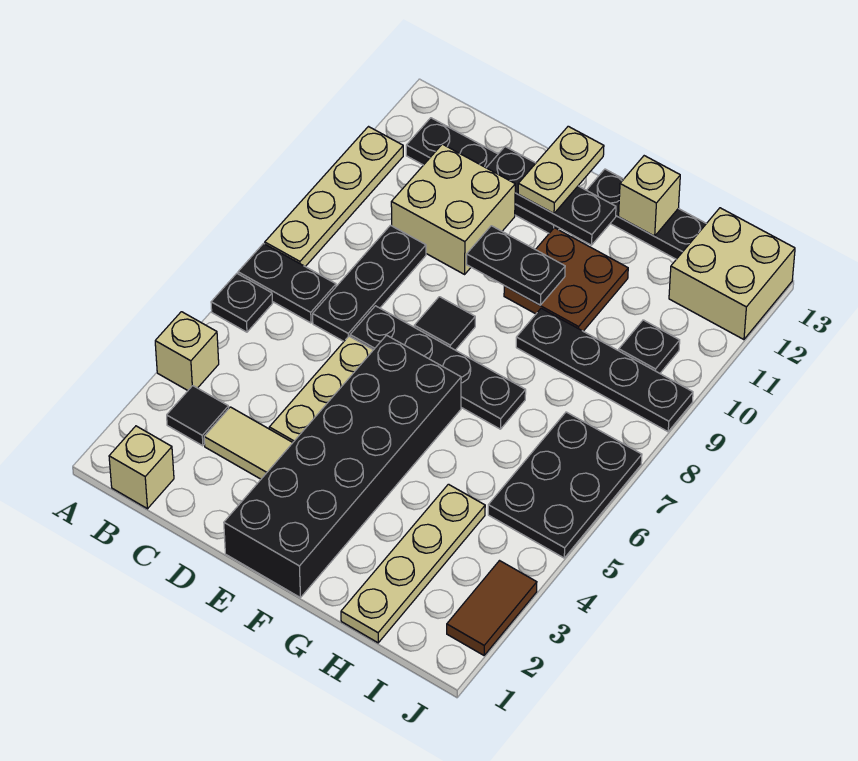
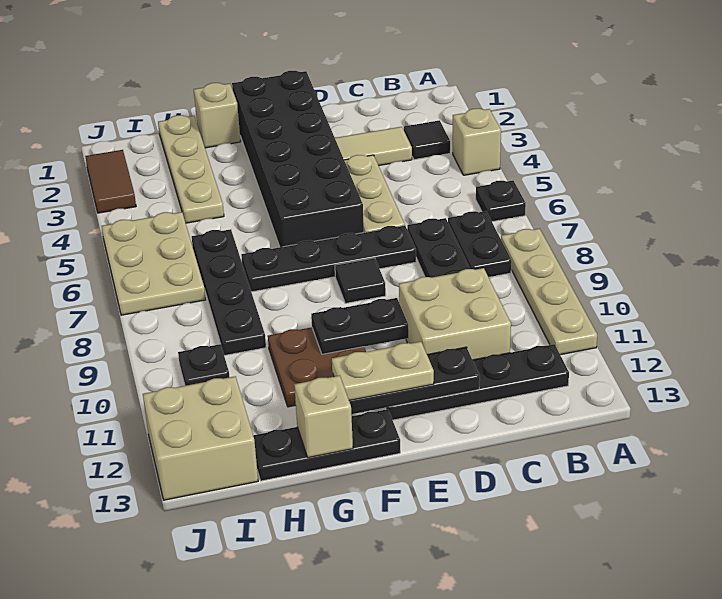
black 1x2 plate [238,244,336,323] -> black 1x2 plate turned to [448,211,511,277]
tan 1x1 brick [109,426,174,509] -> tan 1x1 brick moved to [194,83,241,148]
tan 1x2 plate [518,126,604,214] -> tan 1x2 plate turned to [332,342,434,400]
black 1x4 plate [516,308,693,432] -> black 1x4 plate turned to [192,229,266,355]
black 2x3 plate [488,412,642,558] -> tan 2x3 plate [102,212,206,315]

